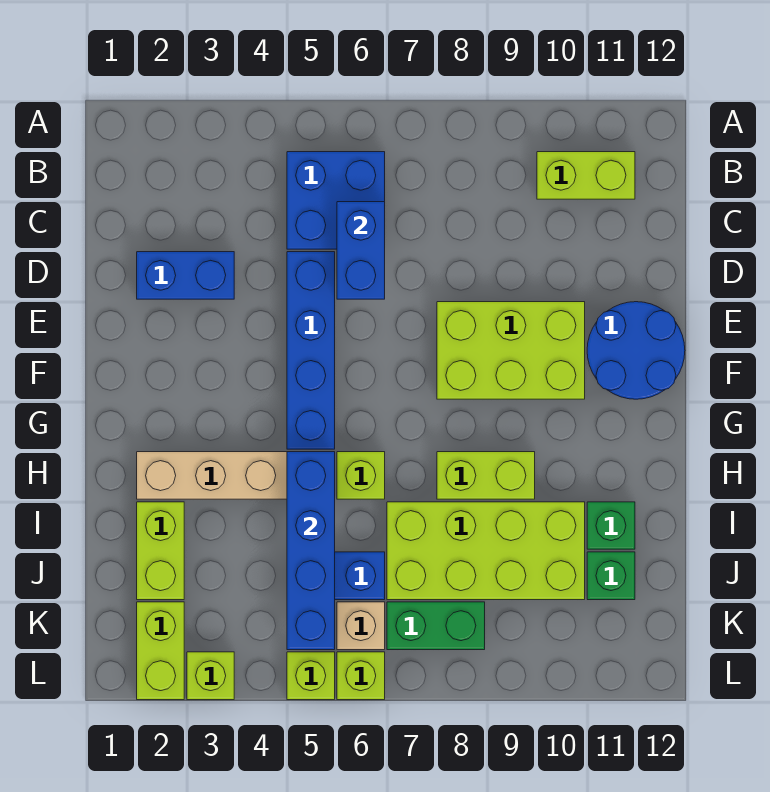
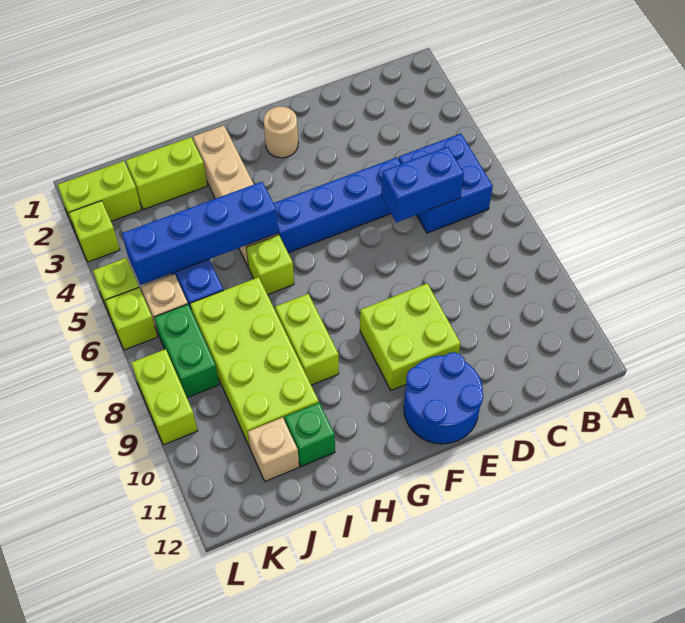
lime 1x2 brick [537,152,635,199] -> lime 1x2 brick moved to [131,349,198,445]
blue 1x2 brick [137,252,234,299] -> none
lime 2x3 brick [437,302,585,399] -> lime 2x2 brick [360,283,461,390]
none -> tan 1x1 round brick [264,106,298,158]
green 1x1 brick [587,552,635,600] -> tan 1x1 brick [248,417,299,481]

